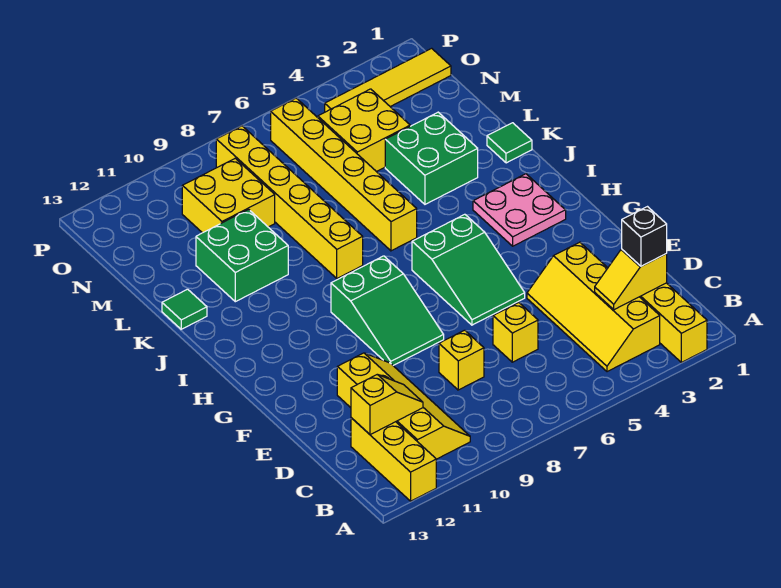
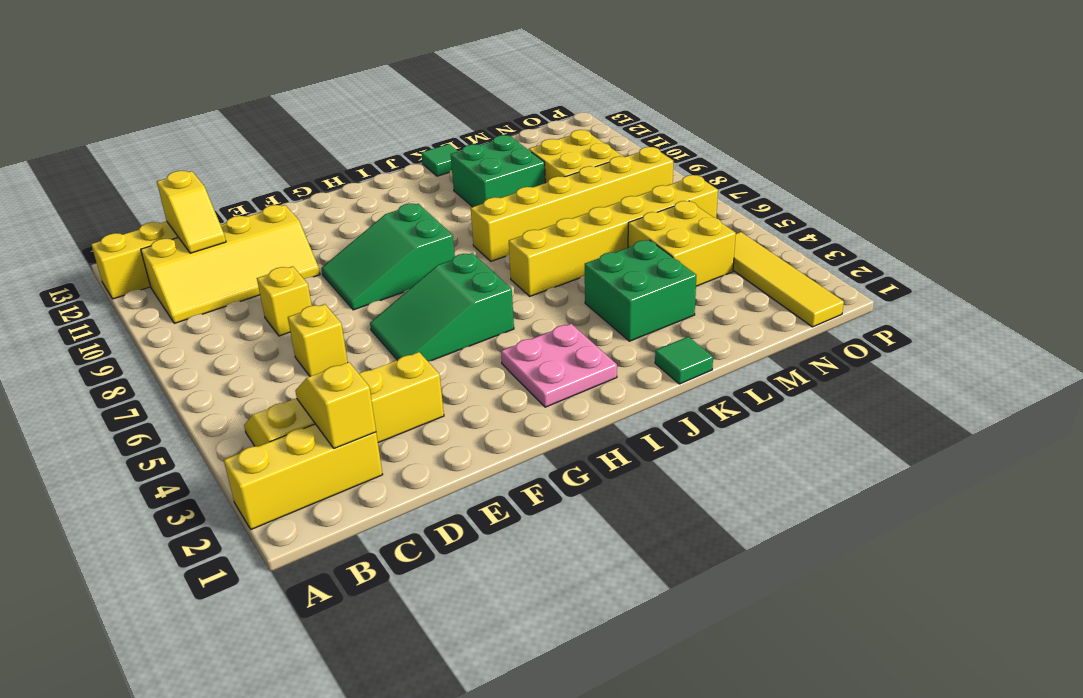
black 1x1 brick [622,207,667,266] -> none

